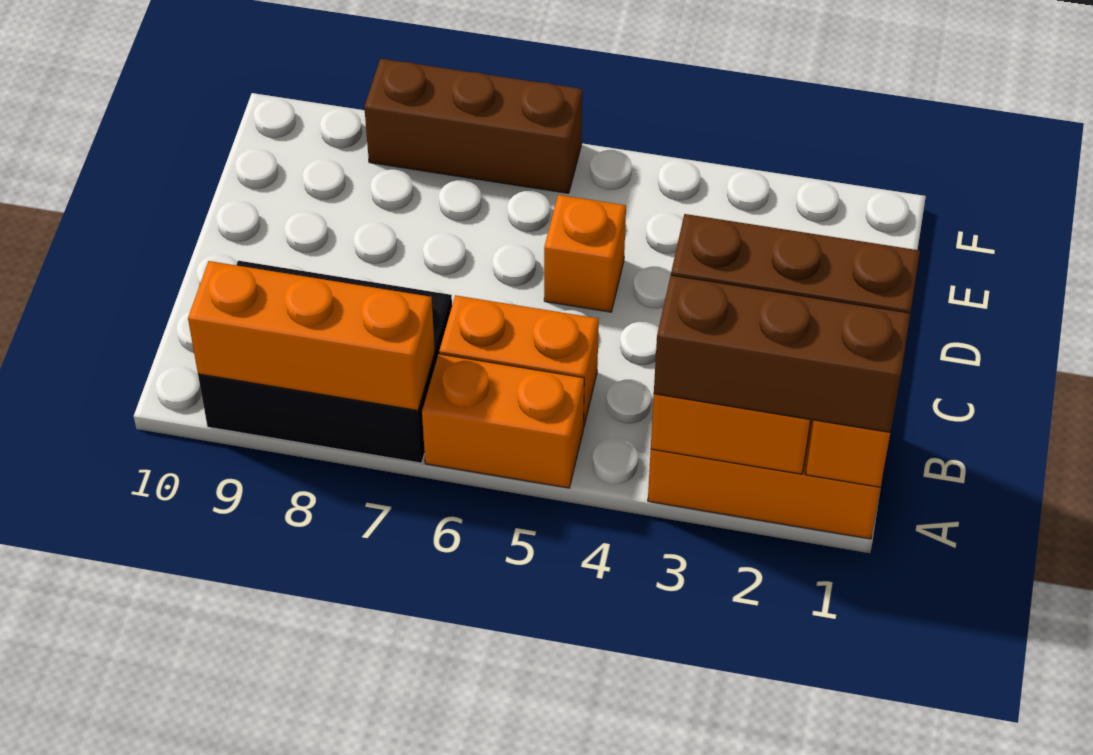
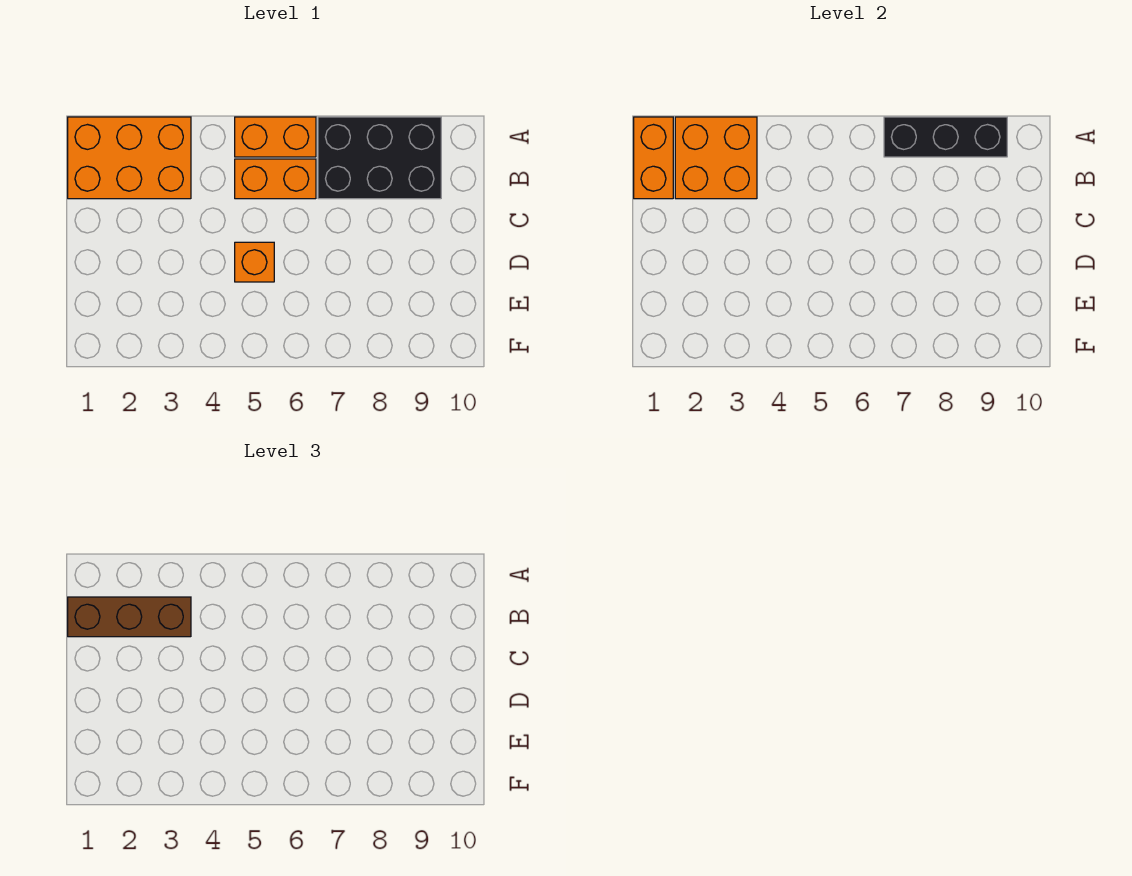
brown 1x3 brick [654,275,910,432] -> none
orange 1x3 brick [188,261,435,410] -> black 1x3 brick [884,117,1007,157]
brown 1x3 brick [364,59,582,193] -> none

